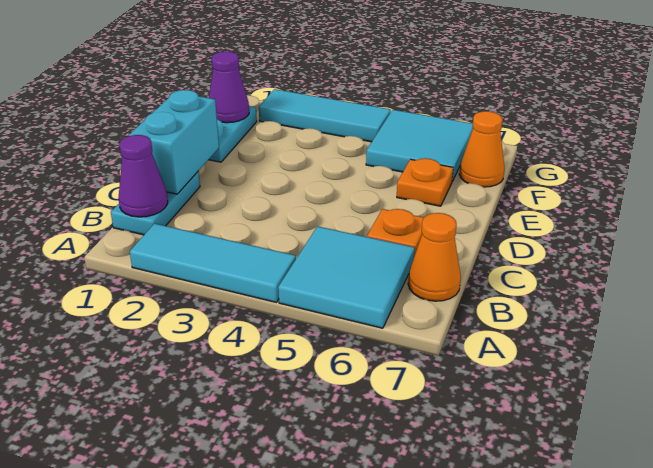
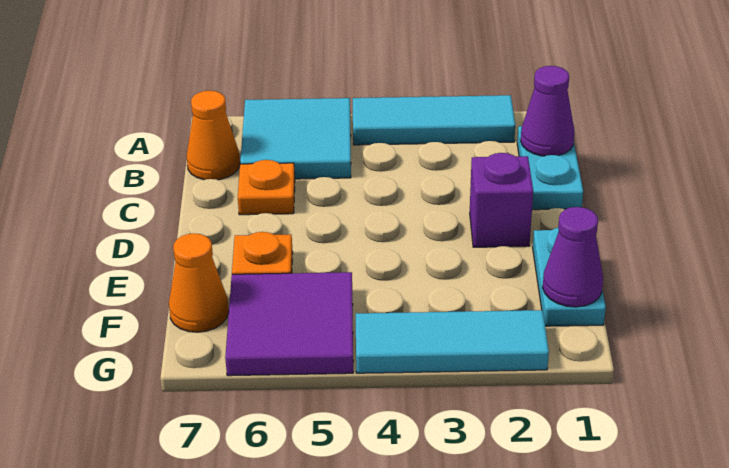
cyan 1x2 brick [129,90,219,194] -> none
none -> purple 1x1 brick [470,153,533,247]
cyan 2x2 tile [366,110,473,181] -> purple 2x2 tile [225,272,353,376]

